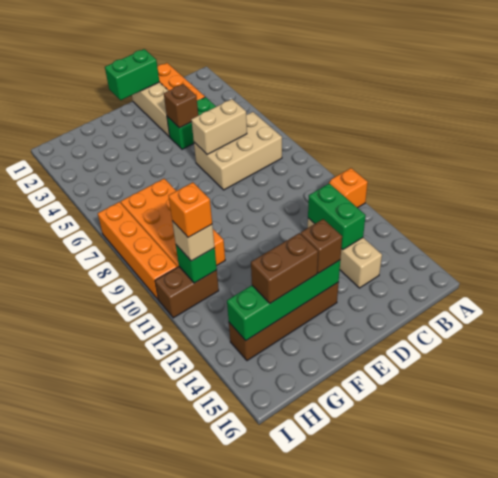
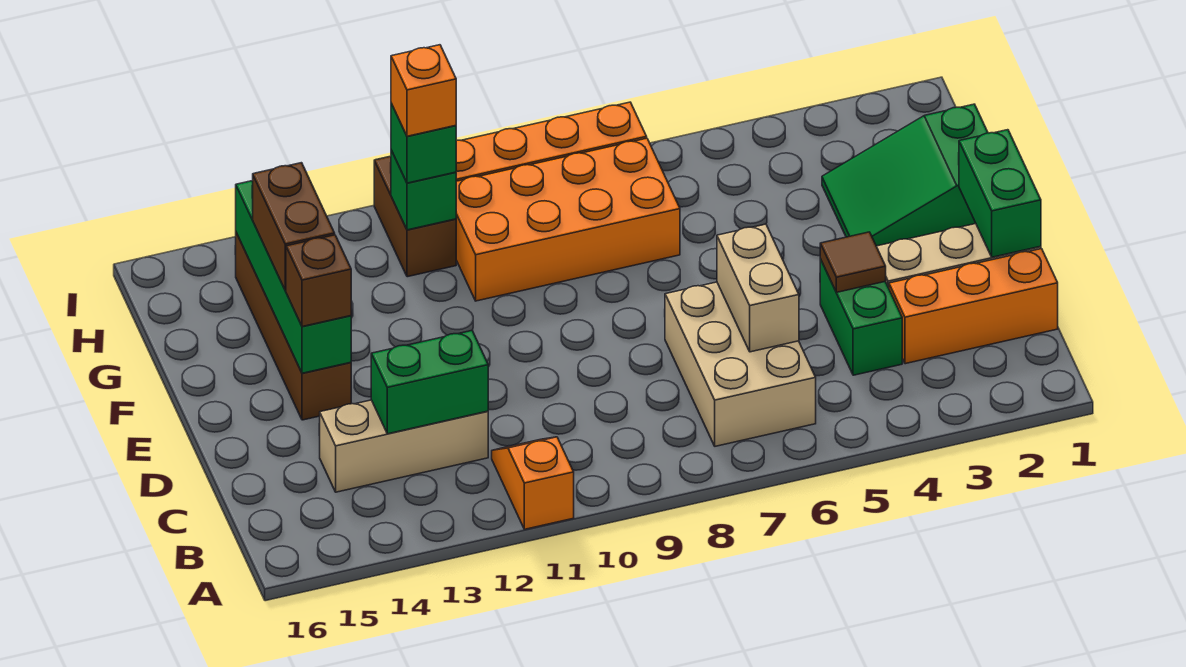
brown 1x1 brick [164,84,198,128] -> brown 1x1 tile [820,232,886,292]
none -> green 2x3 slope [822,104,988,246]
tan 1x1 brick [172,221,215,261] -> green 1x1 brick [391,103,456,183]

